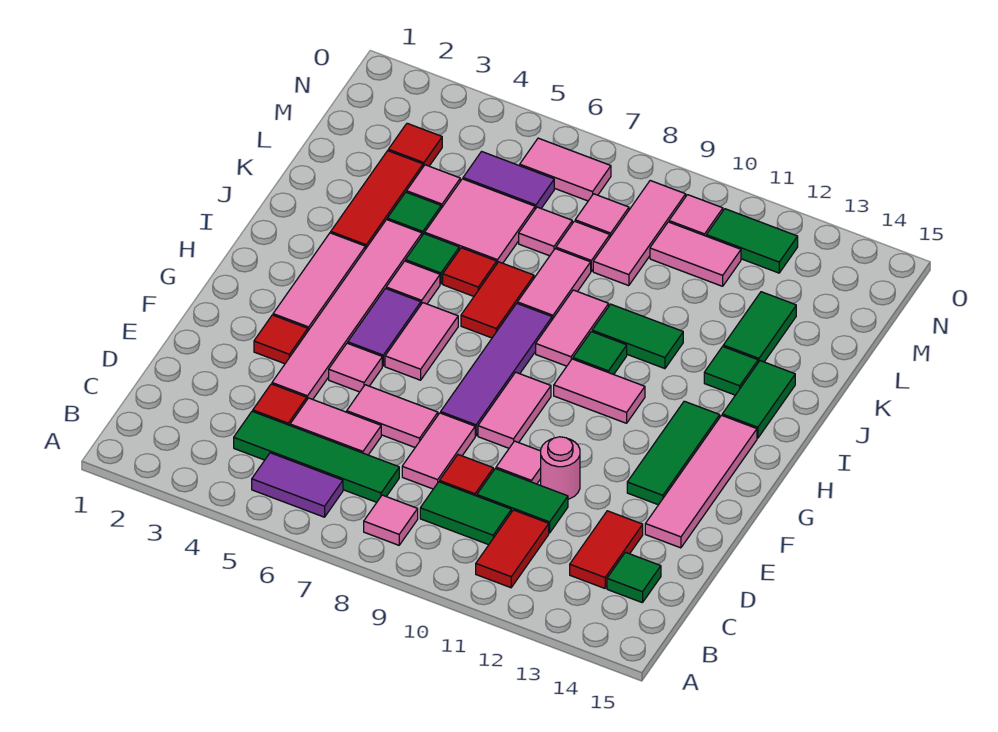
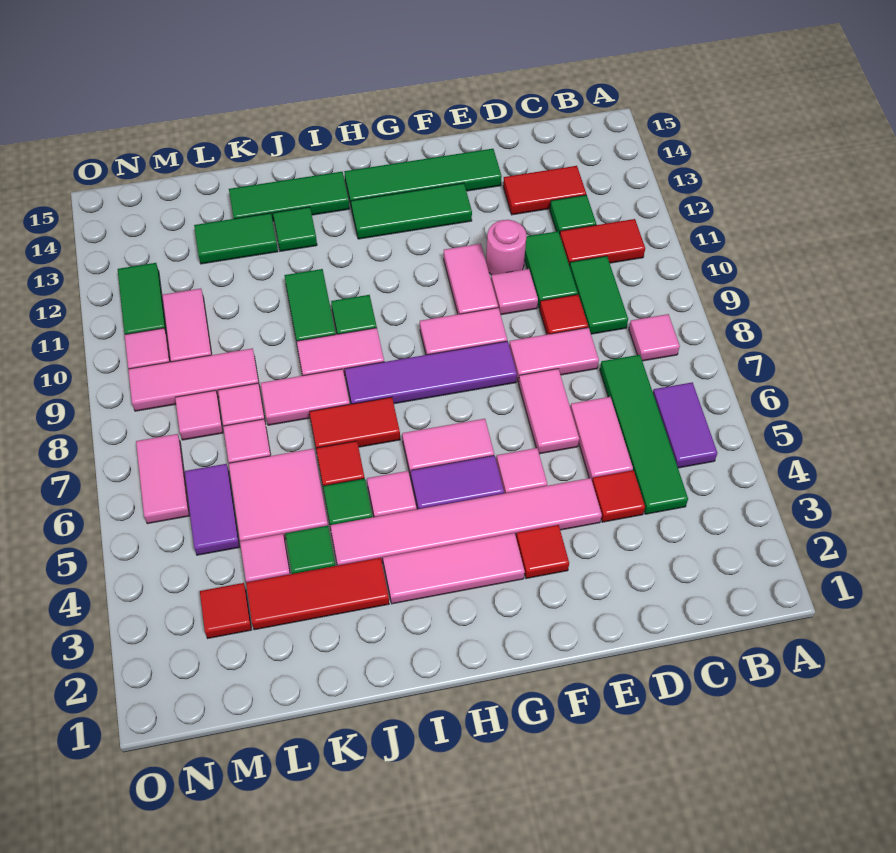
green 1x1 tile [607,552,661,603] -> green 1x1 tile moved to [550,195,596,234]
pink 1x4 tile [645,415,757,548] -> green 1x4 tile [344,149,502,205]
pink 1x2 tile [554,359,645,423] -> pink 1x2 tile moved to [444,244,498,314]
green 1x2 tile [722,361,795,438] -> green 1x3 tile [229,172,349,221]

